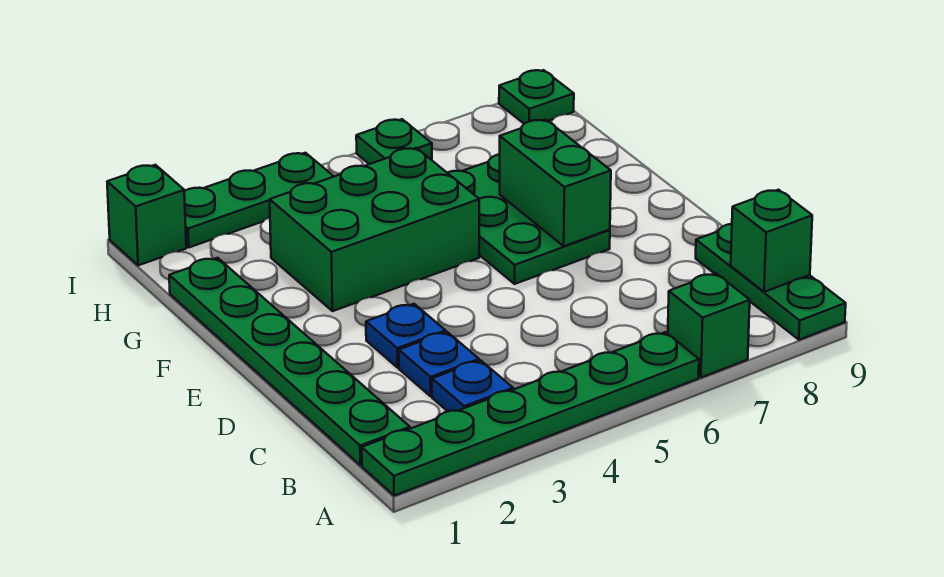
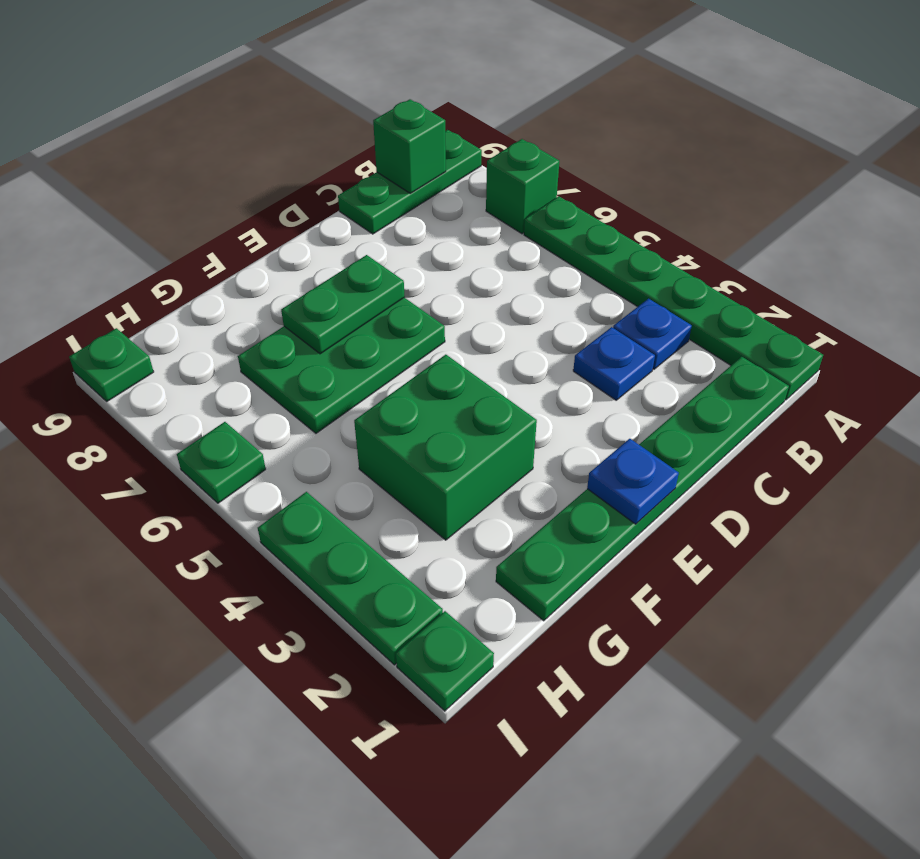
blue 1x1 plate [366,304,446,368] -> blue 1x1 plate moved to [587,439,679,524]
green 1x2 brick [500,120,611,246] -> green 1x2 plate [281,255,405,354]
green 2x3 brick [270,148,479,311] -> green 2x2 brick [354,355,537,540]
green 1x1 brick [107,165,186,265] -> green 1x1 plate [396,611,494,711]

